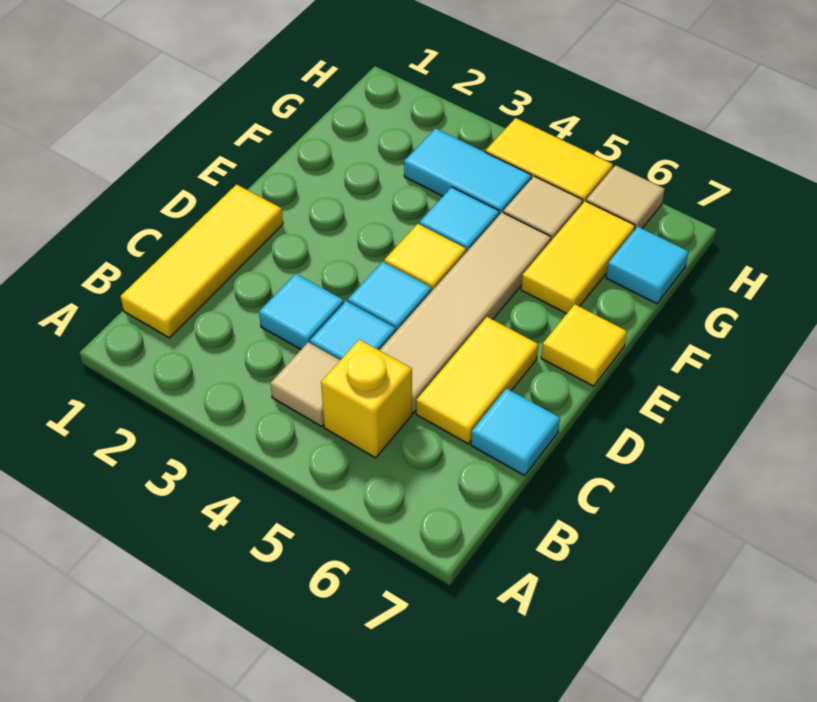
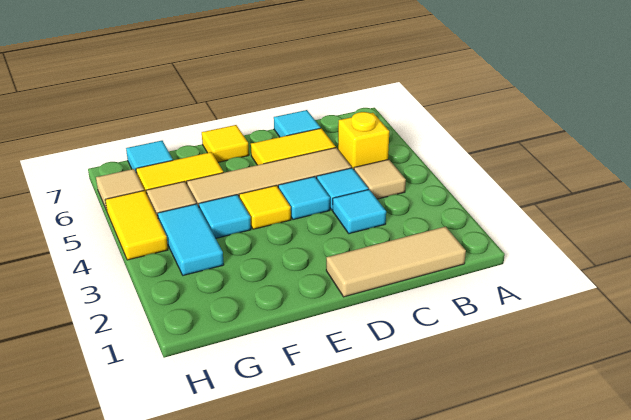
yellow 1x3 tile [120,184,283,338] -> tan 1x3 tile [326,227,466,297]

